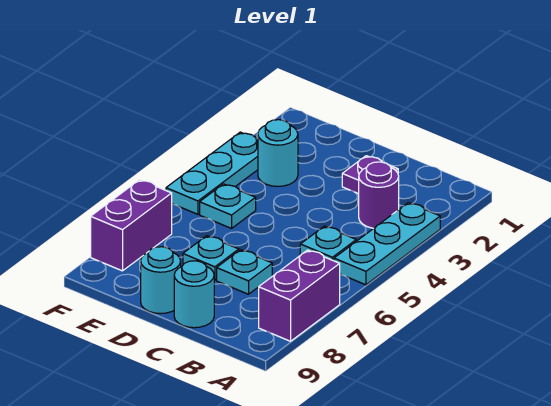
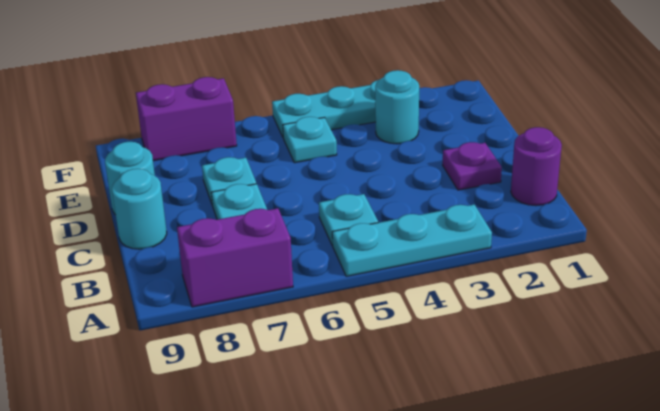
purple 1x1 round brick [359,162,399,228] -> purple 1x1 round brick moved to [511,127,562,206]

